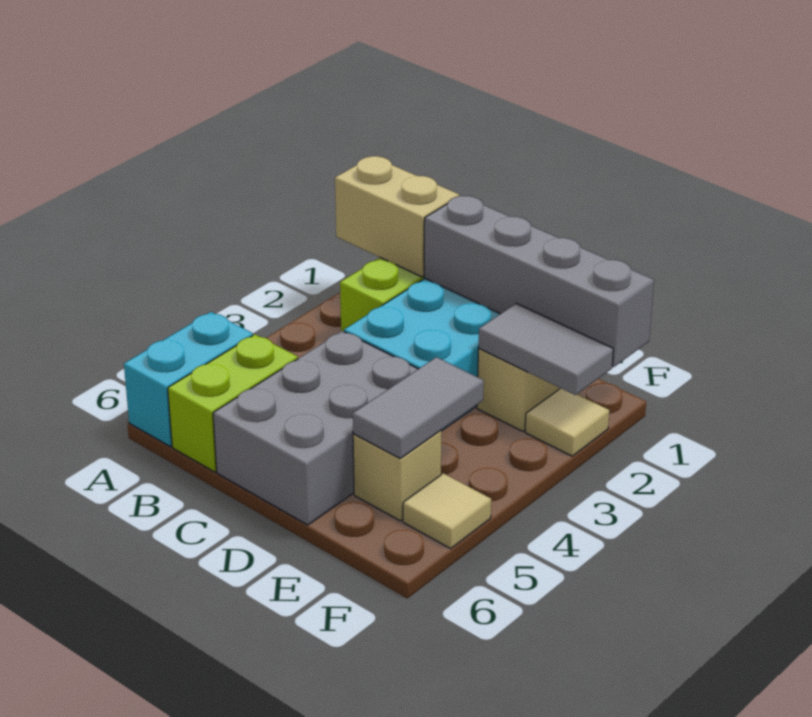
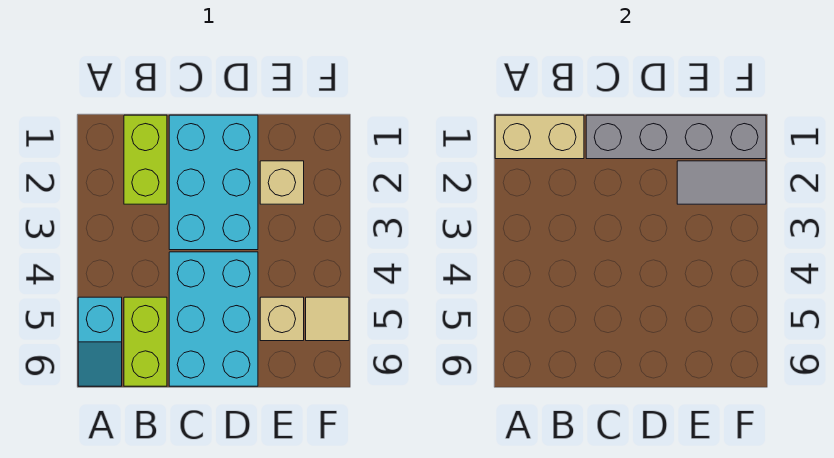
cyan 1x2 brick [124,312,253,446] -> cyan 1x2 slope [78,297,122,386]
grey 2x3 brick [213,331,418,525] -> cyan 2x3 brick [169,252,258,386]
grey 1x2 tile [353,357,484,458] -> none
tan 1x1 tile [525,388,609,456] -> none

